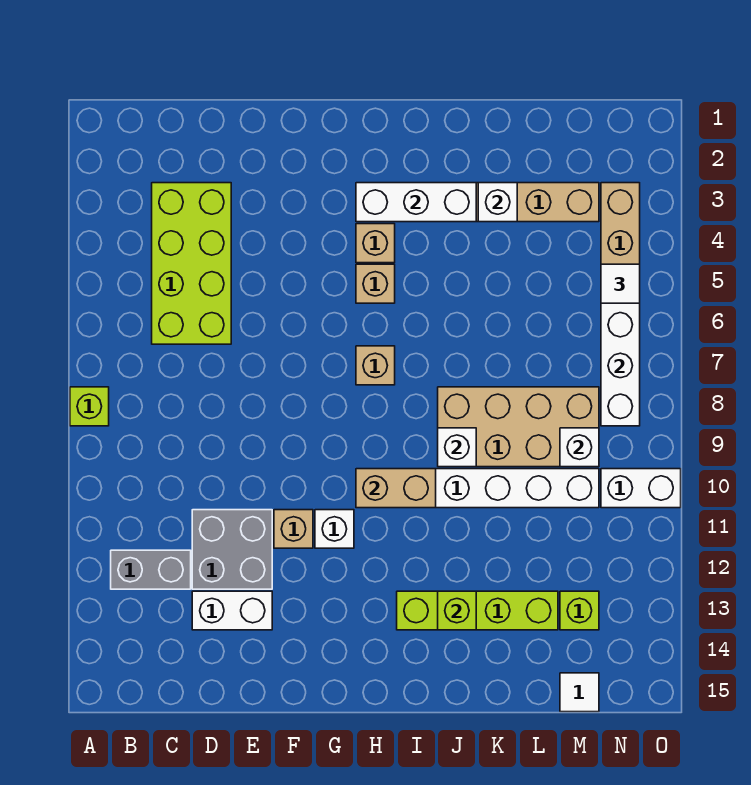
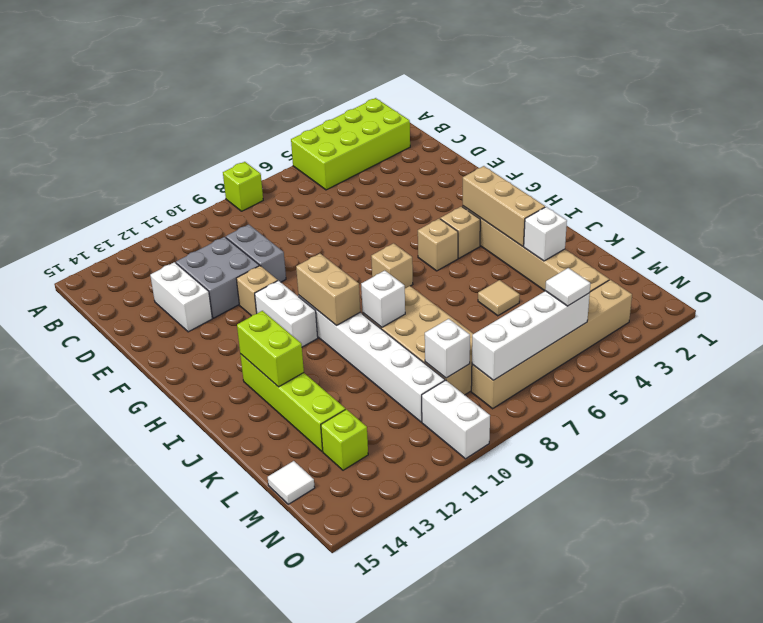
grey 1x2 brick [111,550,191,589] -> grey 1x2 brick moved to [226,224,286,282]
lime 2x4 brick [152,183,231,344] -> lime 2x4 brick moved to [291,98,410,190]
white 1x1 brick [315,510,354,548] -> white 1x2 brick [255,281,318,347]
white 1x3 brick [356,183,476,222] -> tan 1x3 brick [463,166,545,246]
lime 1x1 brick [438,591,476,630] -> lime 1x2 brick [237,311,304,387]
none -> tan 1x1 tile [478,280,520,316]

